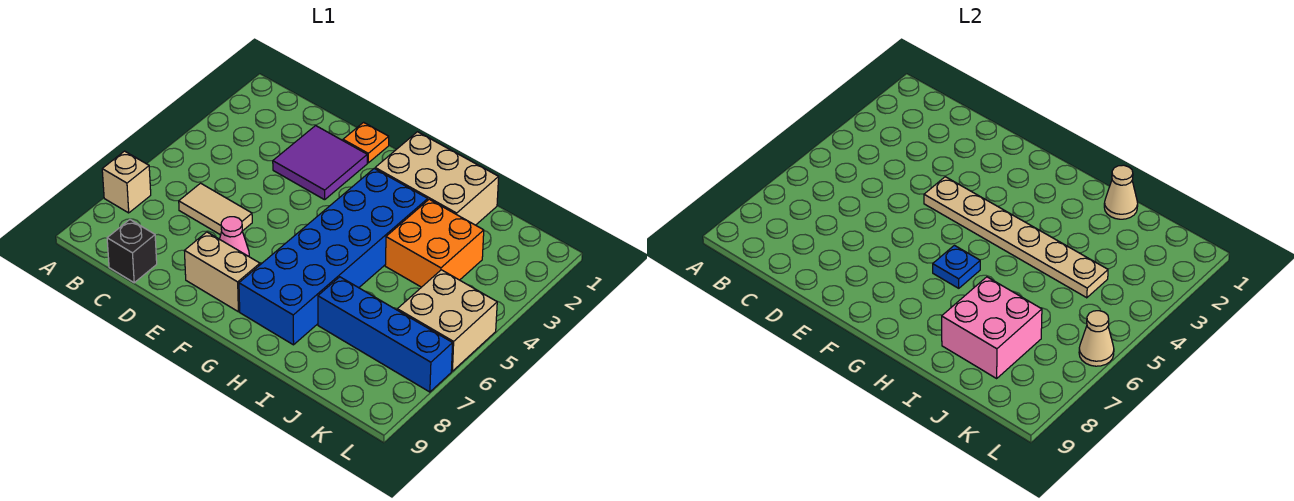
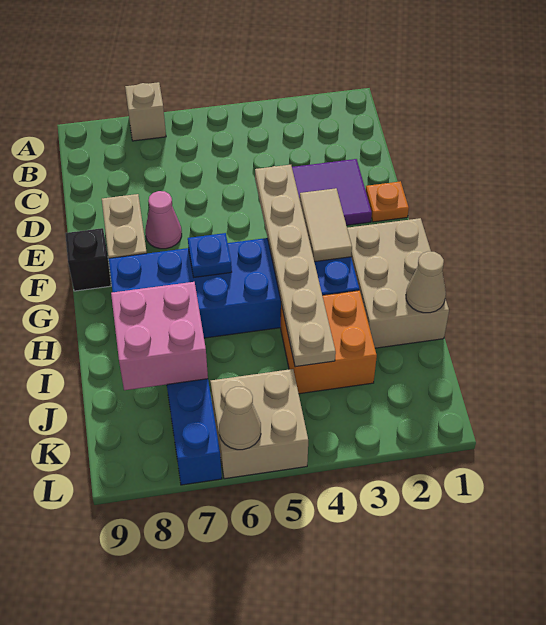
tan 1x2 tile [179,183,252,235] -> tan 1x2 tile moved to [300,188,352,262]
black 1x1 brick [107,220,157,283] -> black 1x1 brick moved to [65,228,111,291]

